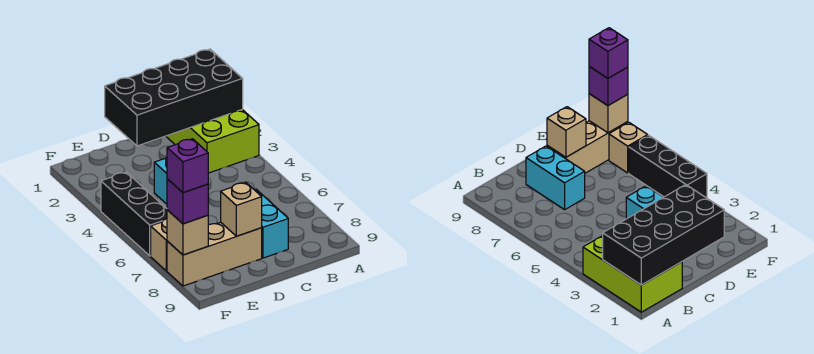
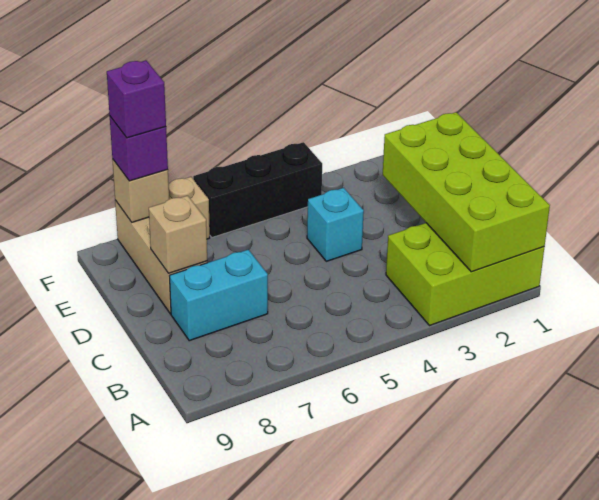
black 2x4 brick [105,49,243,146] -> lime 2x4 brick [383,112,550,272]

